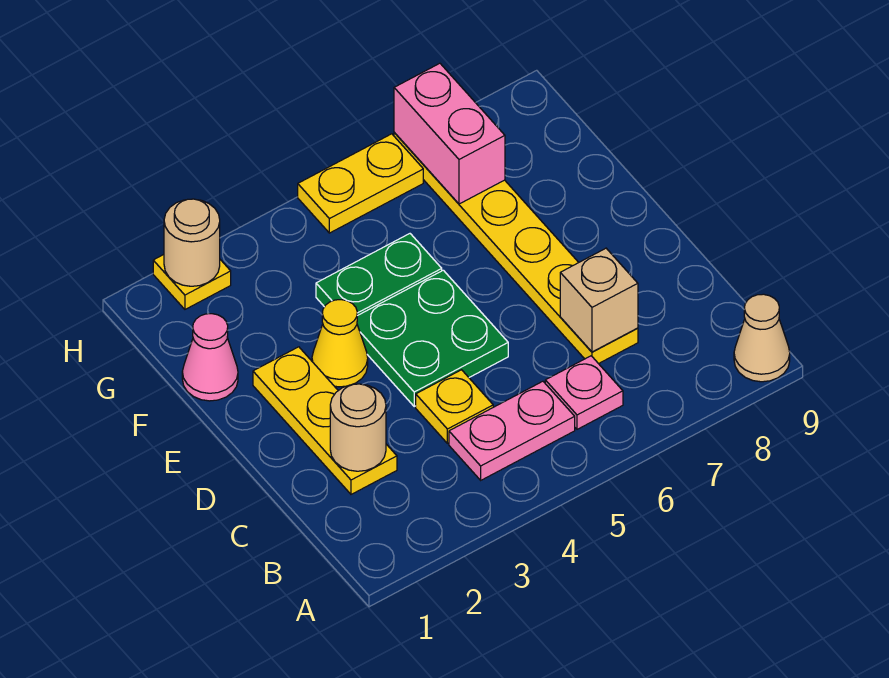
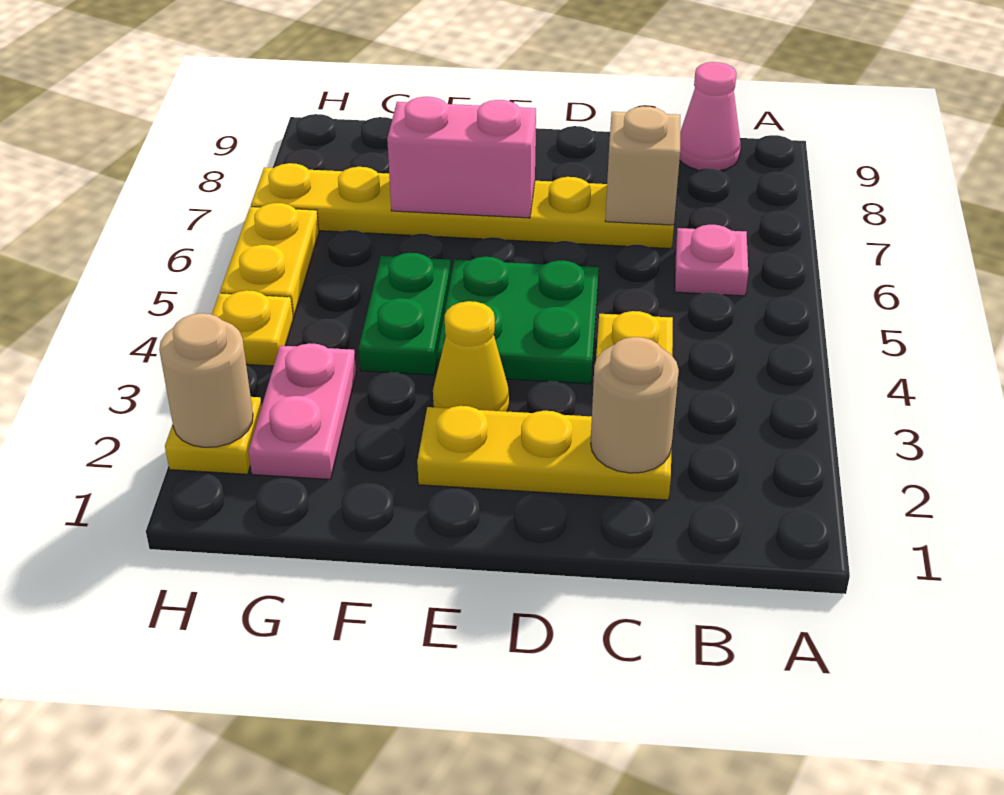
tan 1x1 cone [734,294,790,382] -> none
pink 1x2 plate [449,381,575,480] -> pink 1x2 plate moved to [248,343,356,479]
pink 1x1 cone [182,314,238,401] -> pink 1x1 cone moved to [680,62,741,171]
pink 1x2 brick [394,63,505,204] -> pink 1x2 brick moved to [387,97,536,218]
none -> yellow 1x1 plate [212,290,293,366]

